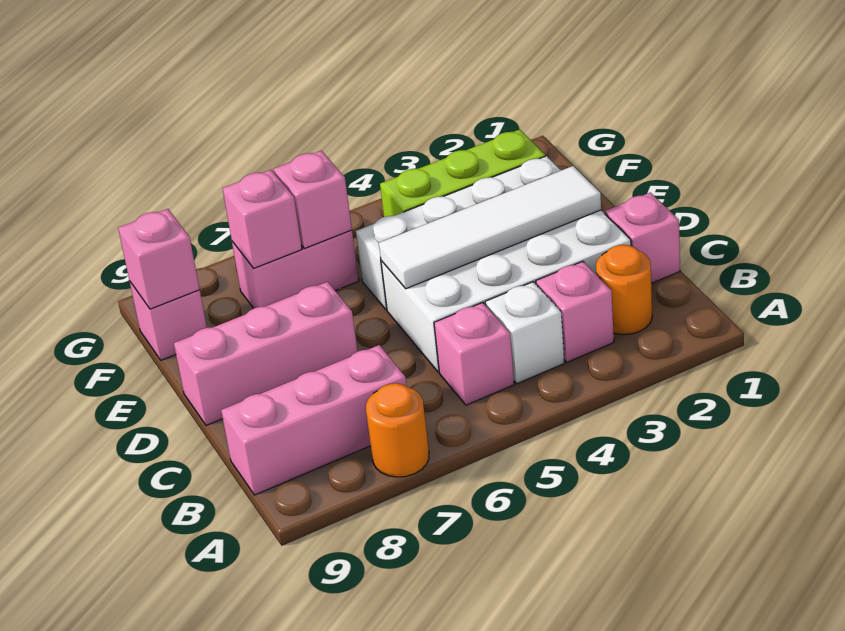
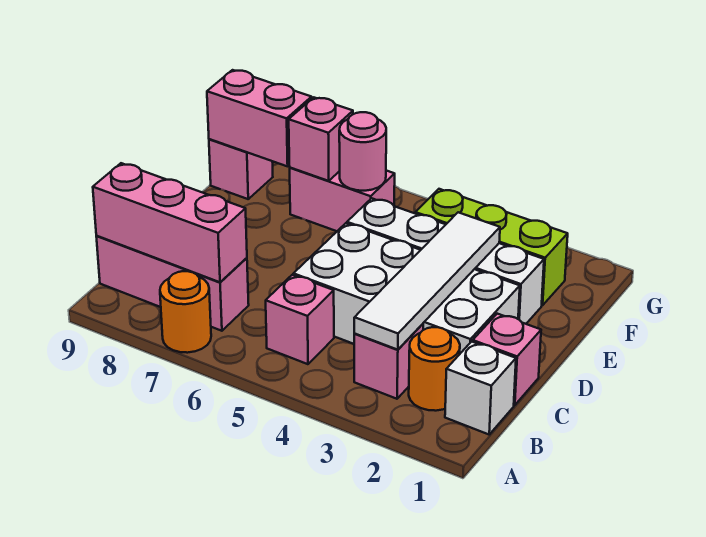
white 1x1 brick [485,282,564,383] -> white 1x1 brick moved to [445,342,516,434]
white 1x4 tile [379,166,601,289] -> white 1x4 tile turned to [354,212,500,350]
pink 1x3 brick [174,282,358,425] -> pink 1x3 brick moved to [93,163,247,282]
pink 1x1 brick [274,151,352,249] -> pink 1x1 round brick [339,112,386,191]
pink 1x1 brick [118,209,200,309] -> pink 1x2 brick [207,70,312,166]

